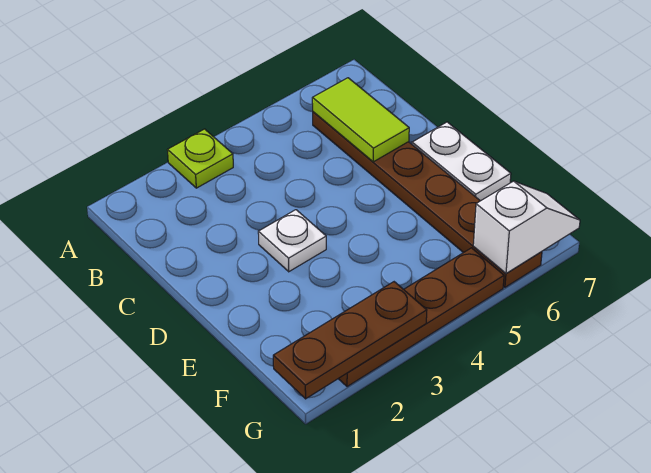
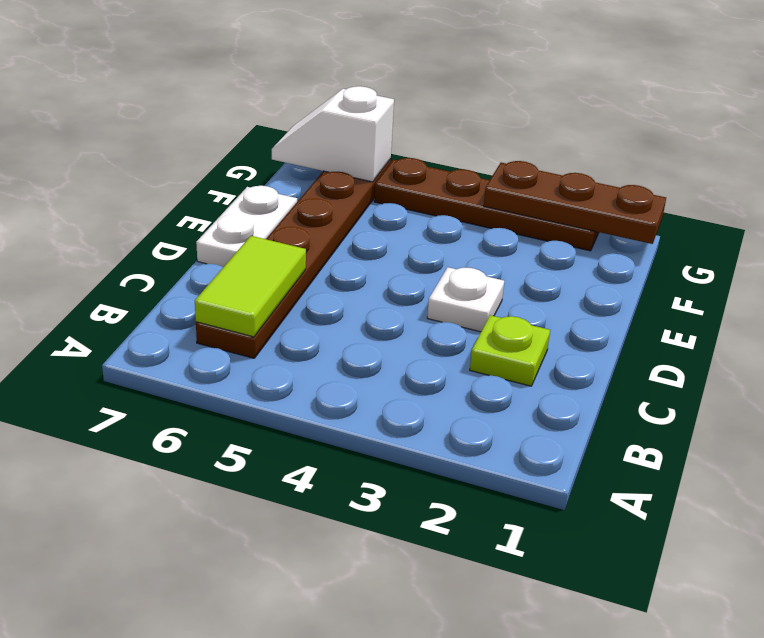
lime 1x1 plate [168,129,233,188] -> lime 1x1 plate moved to [470,315,550,386]

